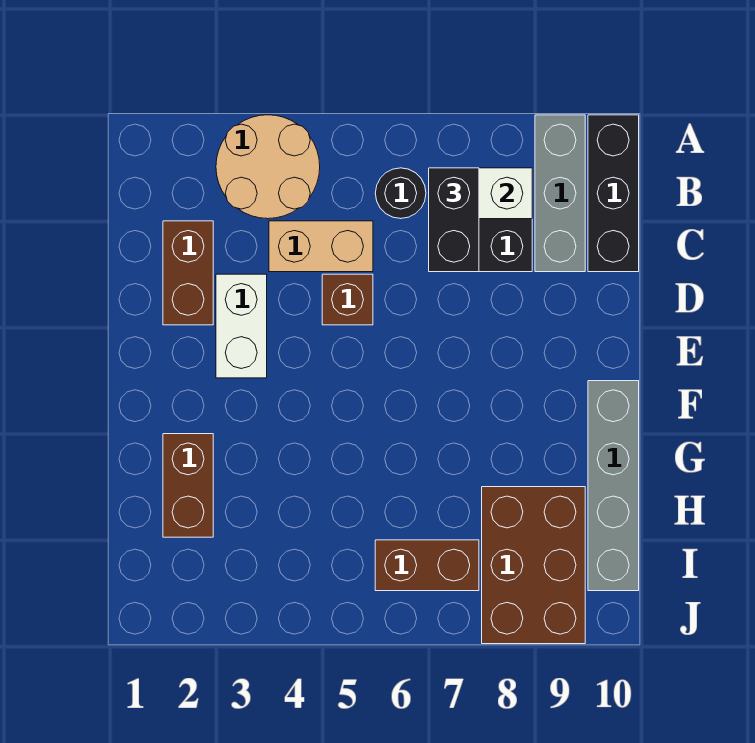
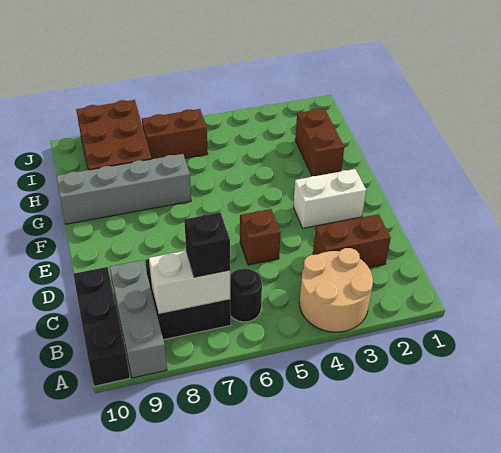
black 1x2 brick [429,168,479,272] -> black 1x1 brick [184,212,230,277]
brown 1x2 brick [163,221,213,325] -> brown 1x2 brick turned to [313,214,391,268]
tan 1x2 brick [269,221,373,272] -> none
white 1x2 brick [216,274,267,378] -> white 1x2 brick turned to [293,169,366,228]
grey 1x4 brick [588,381,639,591] -> grey 1x4 brick turned to [56,154,191,224]

